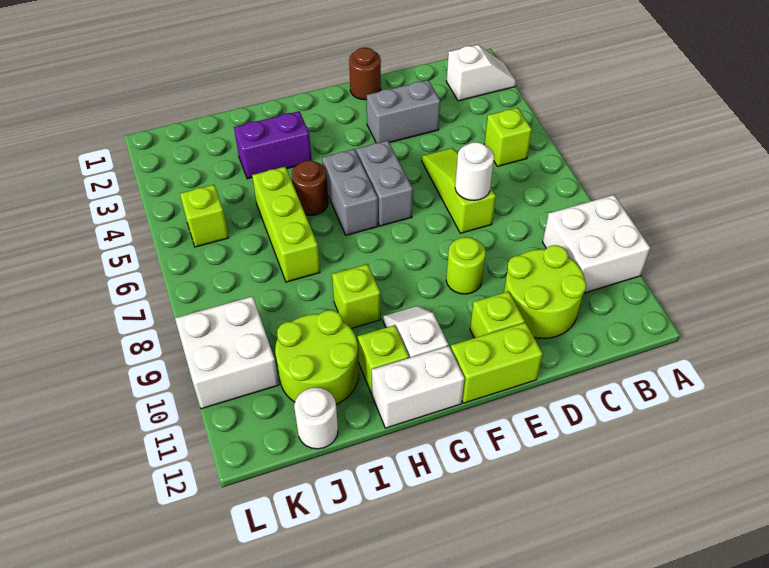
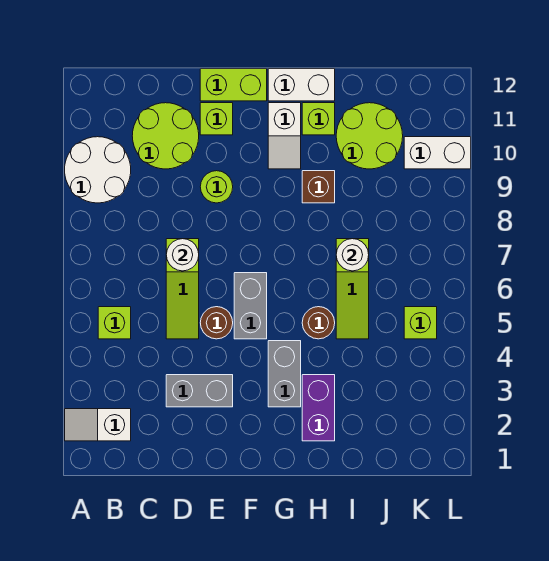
white 2x2 brick [543,195,650,293] -> white 2x2 round brick [65,137,131,203]
brown 1x1 round brick [349,48,381,100] -> brown 1x1 round brick moved to [200,307,233,339]
grey 1x2 brick [322,149,378,235] -> grey 1x2 brick moved to [268,341,301,407]
purple 1x2 brick [234,111,312,179] -> purple 1x2 brick turned to [302,375,335,441]
lime 1x1 brick [332,264,381,329] -> brown 1x1 brick [302,171,335,203]
lime 1x3 brick [252,167,320,282] -> lime 1x3 slope [336,239,369,339]
white 1x1 round brick [294,388,338,449] -> white 1x1 round brick moved to [336,239,369,271]
white 2x2 brick [175,296,279,409] -> white 1x2 brick [404,137,471,169]

